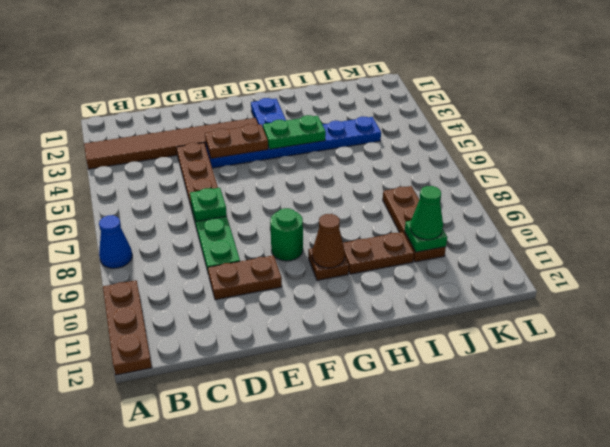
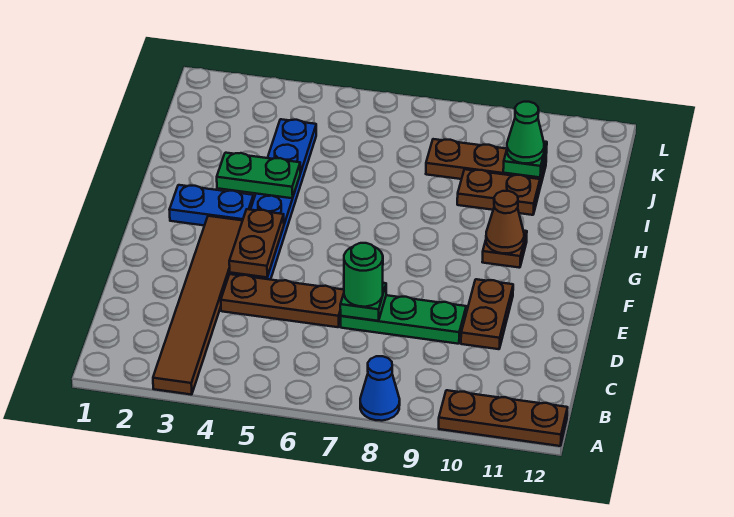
green 1x1 round brick [270,208,303,261] -> green 1x1 round brick moved to [344,243,383,307]
green 1x2 plate [263,115,326,149] -> green 1x2 plate turned to [217,153,300,198]
brown 1x2 plate [343,232,414,274] -> brown 1x2 plate turned to [457,169,540,215]

